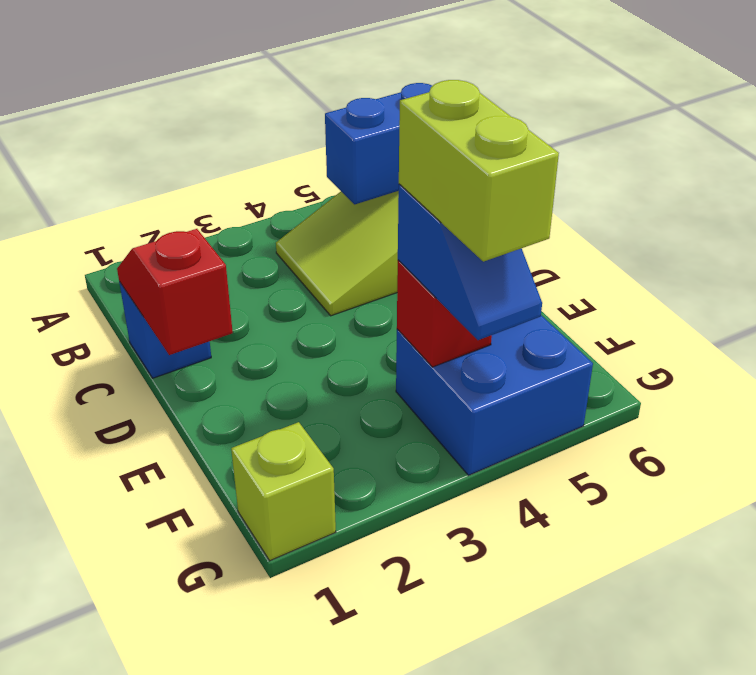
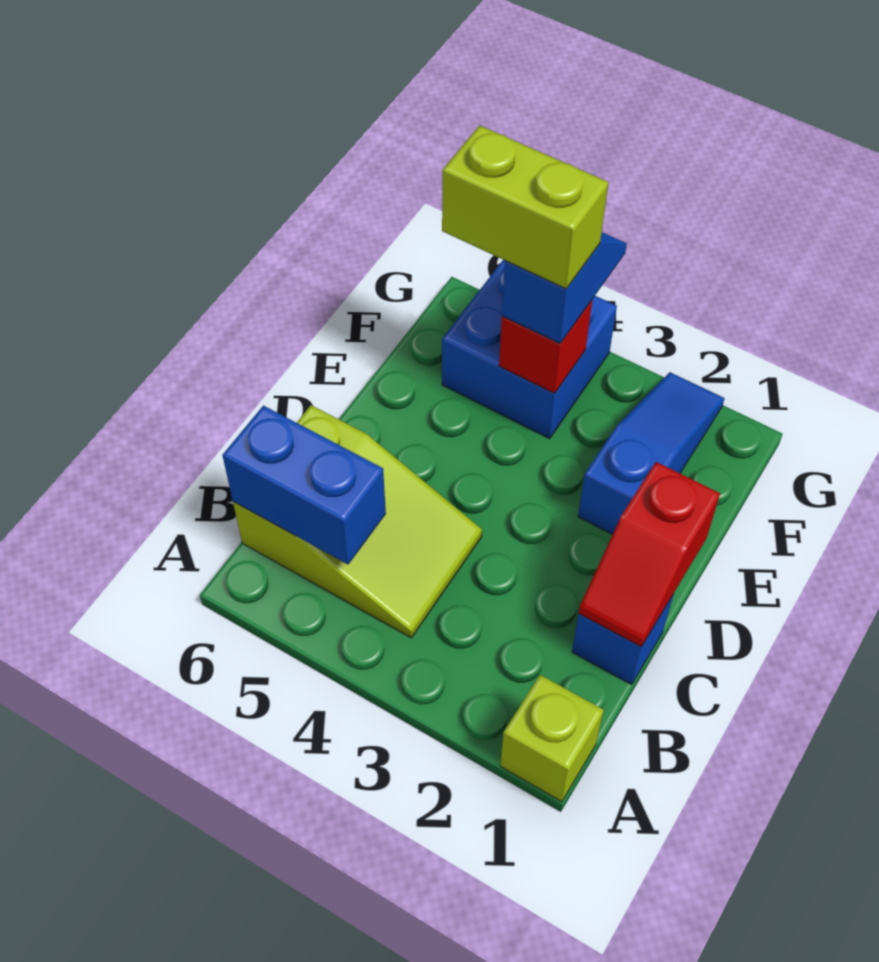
none -> blue 1x3 slope [578,372,724,535]
lime 1x2 brick [399,80,559,262] -> lime 1x2 brick turned to [442,125,608,289]
lime 1x1 brick [231,422,336,561] -> lime 1x1 brick moved to [500,675,604,802]

